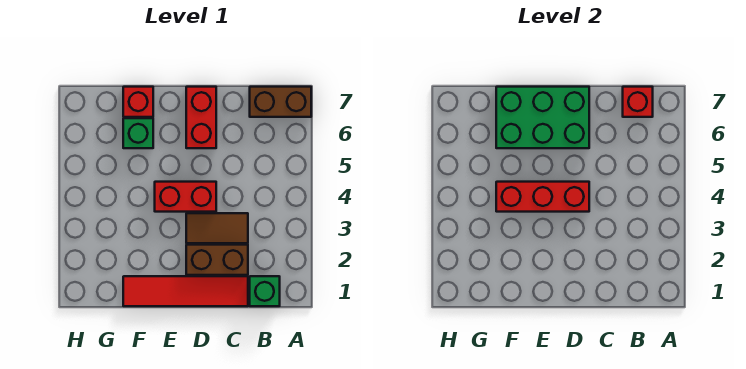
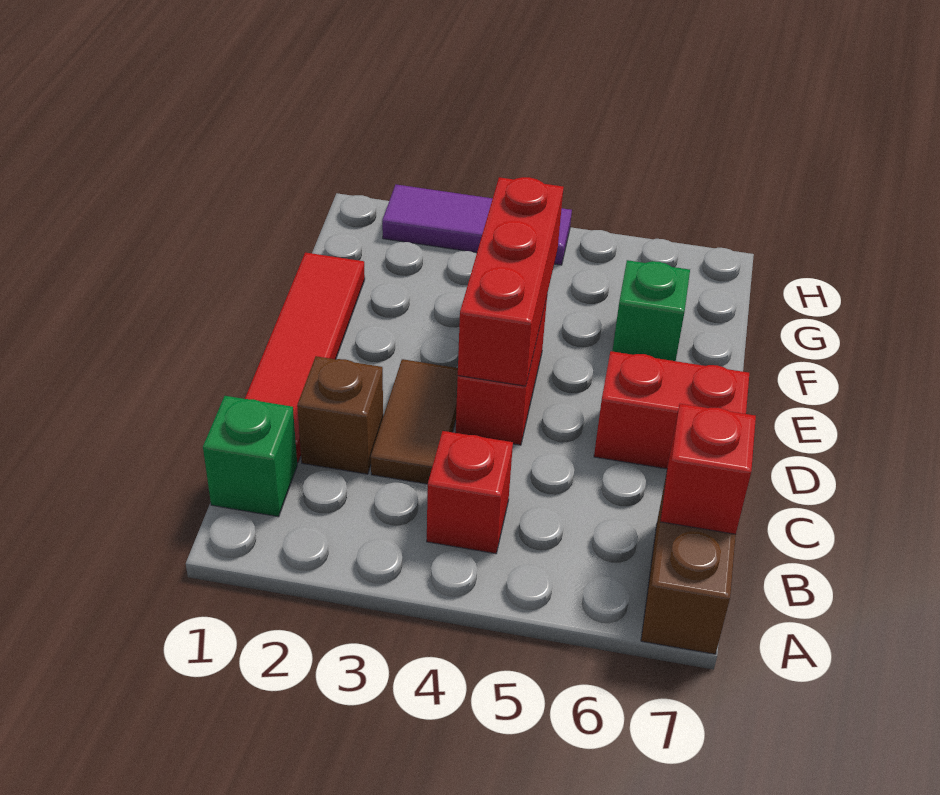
brown 1x2 brick [186,245,248,275] -> brown 1x1 brick [297,356,383,474]
green 2x3 brick [496,87,589,148] -> none
red 1x1 brick [123,87,153,117] -> red 1x1 brick moved to [427,431,513,554]
none -> purple 1x3 tile [382,185,572,265]

